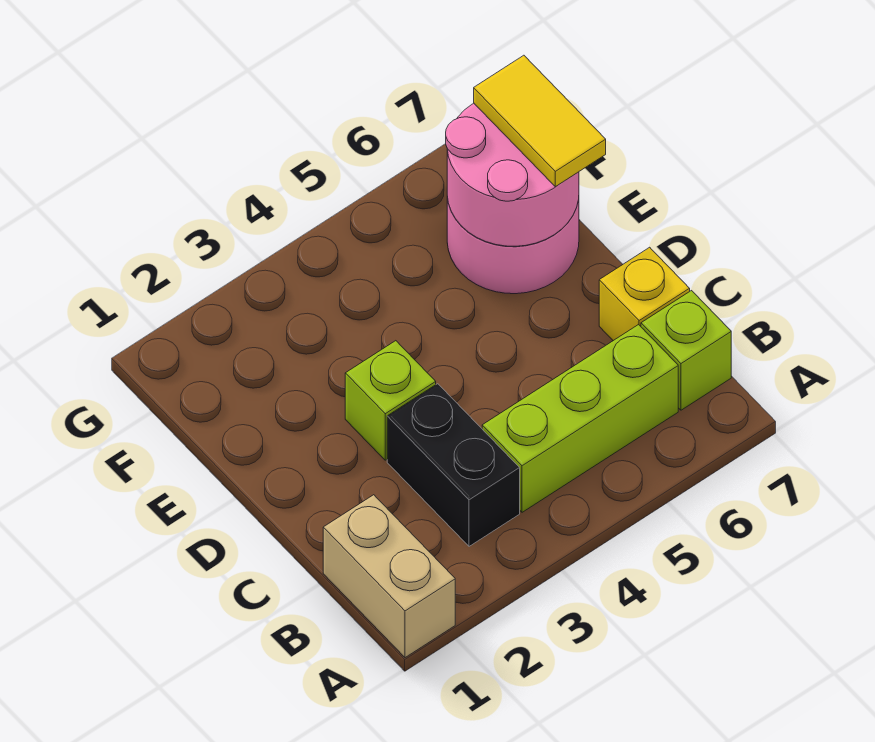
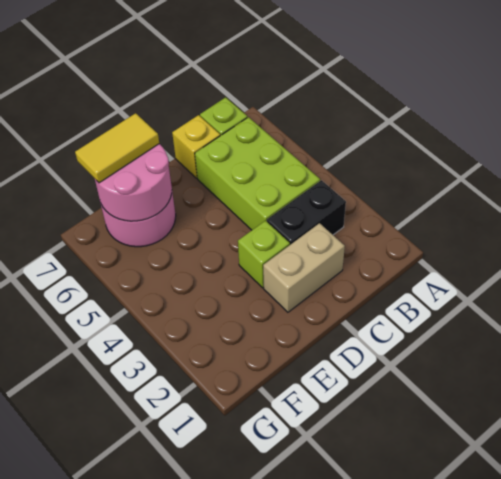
tan 1x2 brick [323,495,455,658] -> tan 1x2 brick moved to [263,223,345,312]
lime 1x3 brick [482,325,678,512] -> lime 2x3 brick [195,117,320,230]

